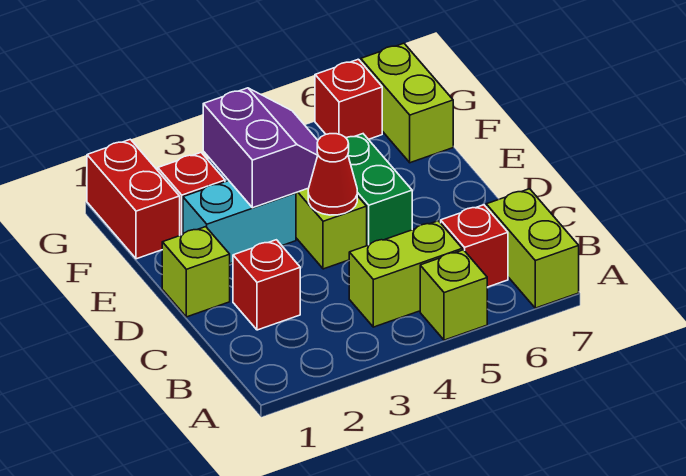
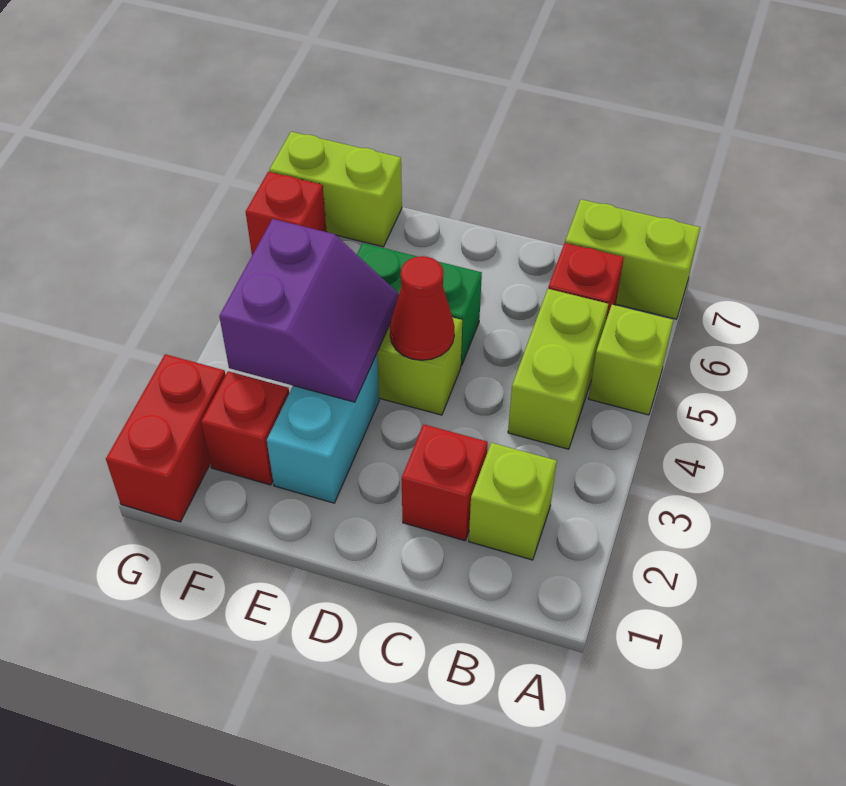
lime 1x1 brick [162,227,230,317] -> lime 1x1 brick moved to [469,443,557,560]
purple 2x2 slope [203,88,318,208] -> purple 2x2 slope turned to [219,219,399,402]
red 1x2 brick [87,139,180,259] -> red 1x2 brick turned to [106,354,225,522]

